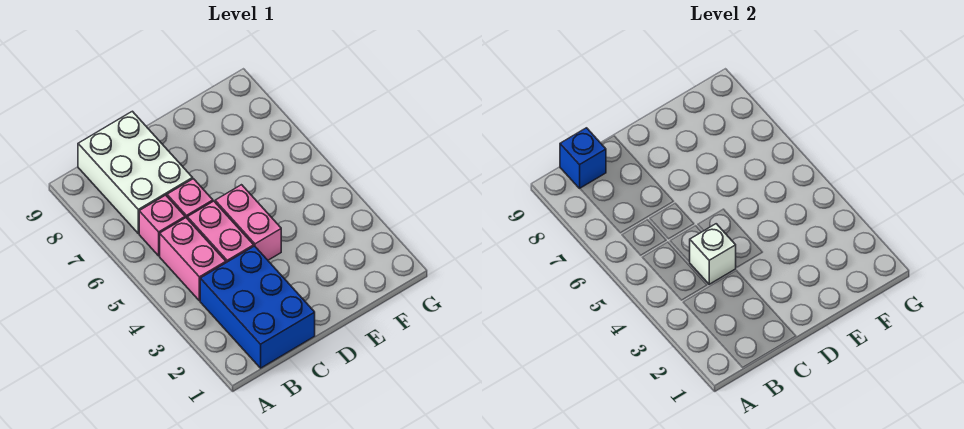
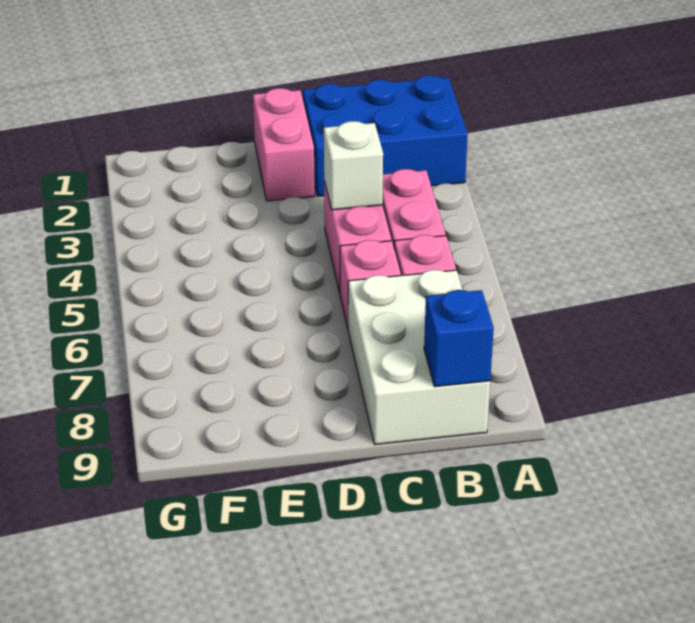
blue 2x3 brick [200,246,315,368] -> blue 2x3 brick turned to [303,75,468,196]
pink 1x2 brick [215,185,281,260] -> pink 1x2 brick moved to [253,88,315,201]

